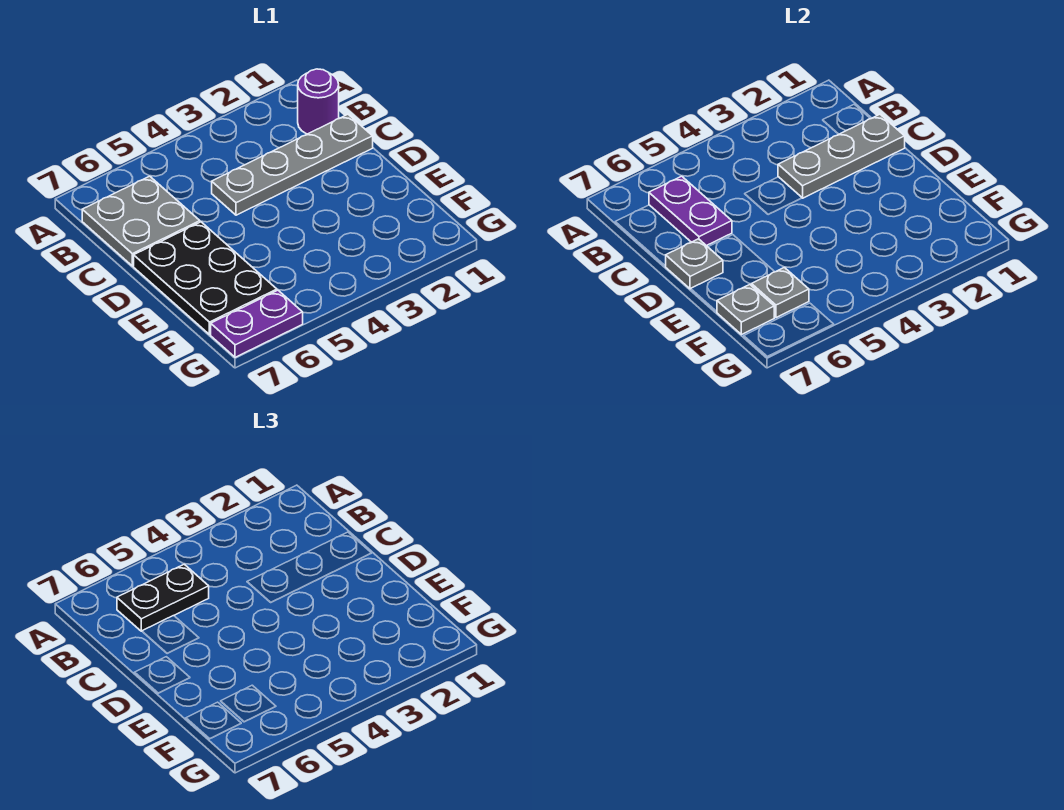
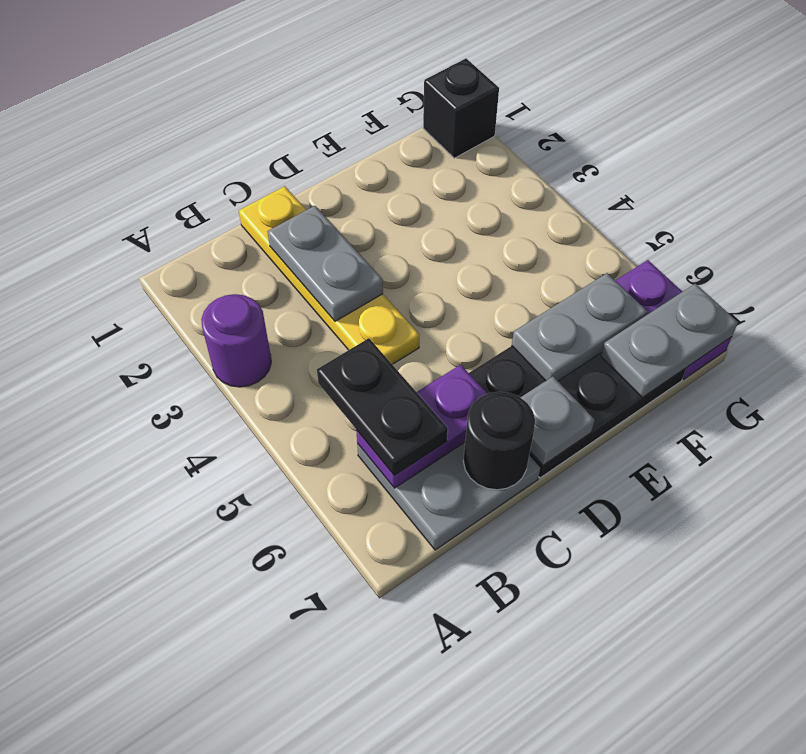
purple 1x1 round brick [298,69,339,134] -> purple 1x1 round brick moved to [201,294,271,387]
grey 1x4 plate [212,114,373,215] -> yellow 1x4 plate [239,186,419,364]
grey 1x3 plate [778,114,905,198] -> grey 1x2 plate [268,206,383,321]
none -> black 1x1 round brick [463,392,535,490]
grey 1x1 plate [752,268,809,318] -> grey 1x2 plate [512,273,647,381]
grey 1x1 plate [717,285,774,335] -> grey 1x2 plate [601,284,738,398]
none -> black 1x1 brick [423,59,499,158]

